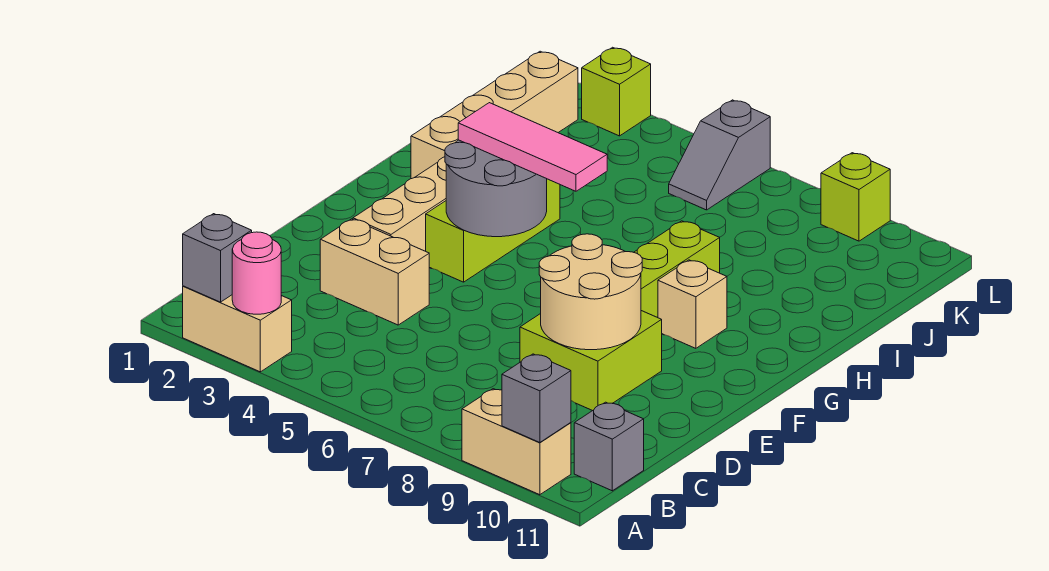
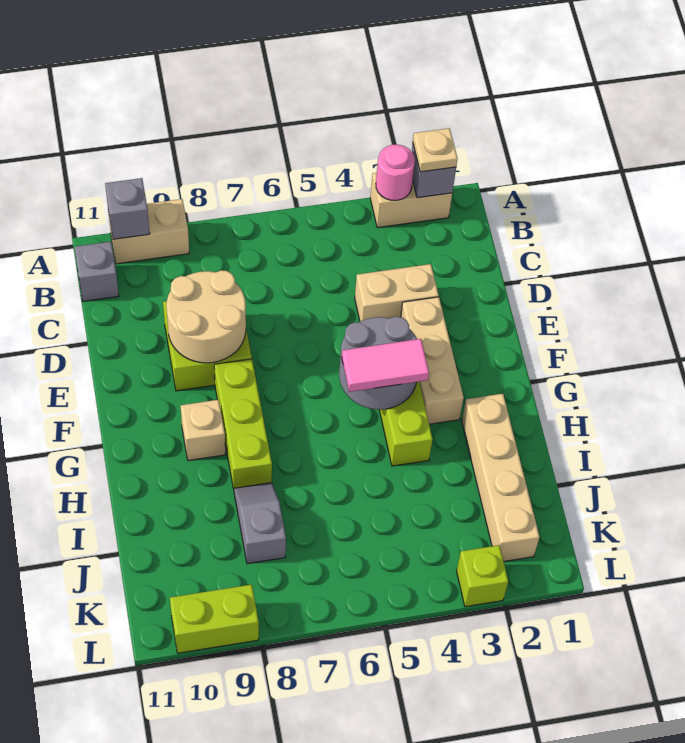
none -> tan 1x1 plate [413,128,458,172]
pink 1x3 tile [458,103,607,191] -> pink 1x2 tile [342,339,429,392]
grey 1x2 slope [669,100,770,210] -> grey 1x2 slope moved to [234,483,286,564]
lime 1x1 brick [821,153,890,241] -> lime 1x2 brick [170,584,259,653]

